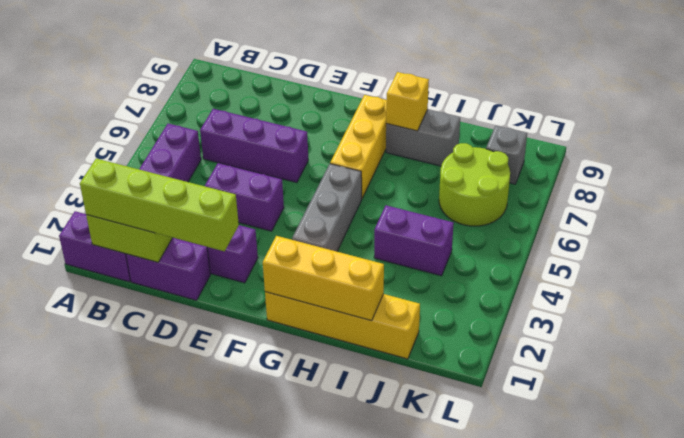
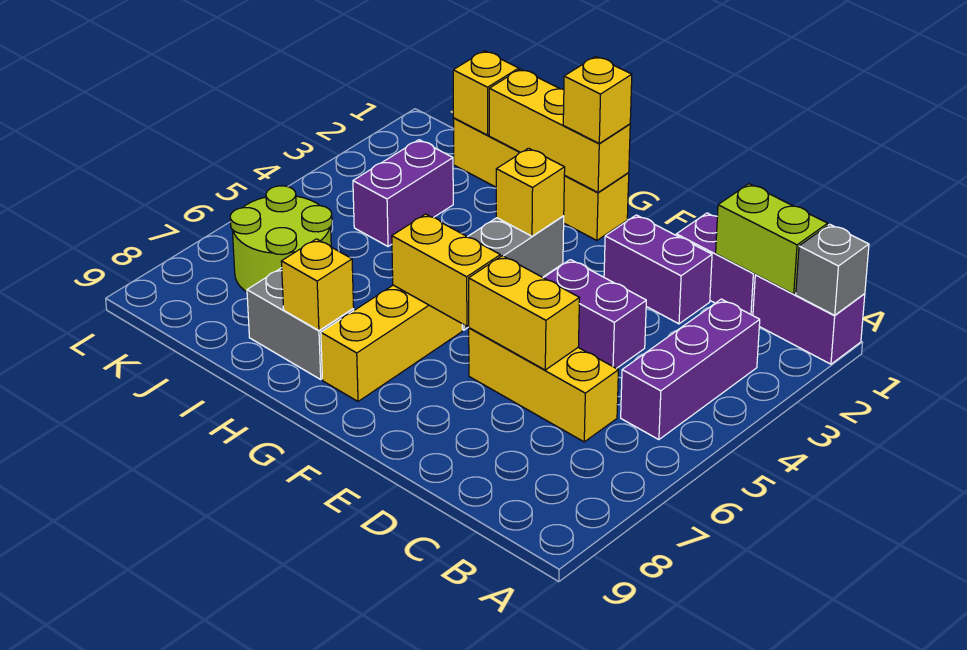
lime 1x4 brick [80,159,239,251] -> none
purple 1x3 brick [200,109,308,183] -> yellow 1x3 brick [469,328,618,442]
none -> yellow 1x2 brick [469,256,579,370]
none -> yellow 1x2 brick [392,214,500,326]
none -> yellow 1x1 brick [563,57,632,143]
none -> yellow 1x1 brick [496,148,565,236]
purple 1x2 brick [374,205,454,276] -> purple 1x2 brick turned to [353,140,453,246]
none -> yellow 1x1 brick [453,51,519,135]
grey 1x1 brick [486,126,527,184] -> grey 1x1 brick moved to [796,224,869,315]

